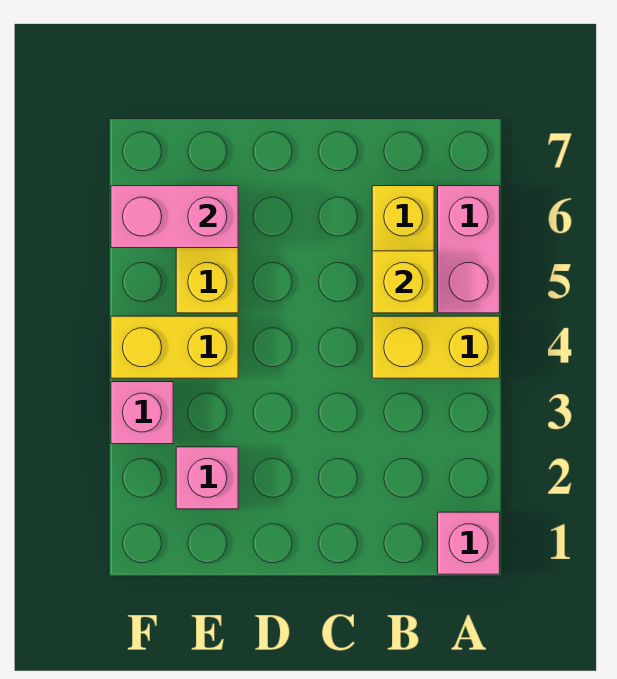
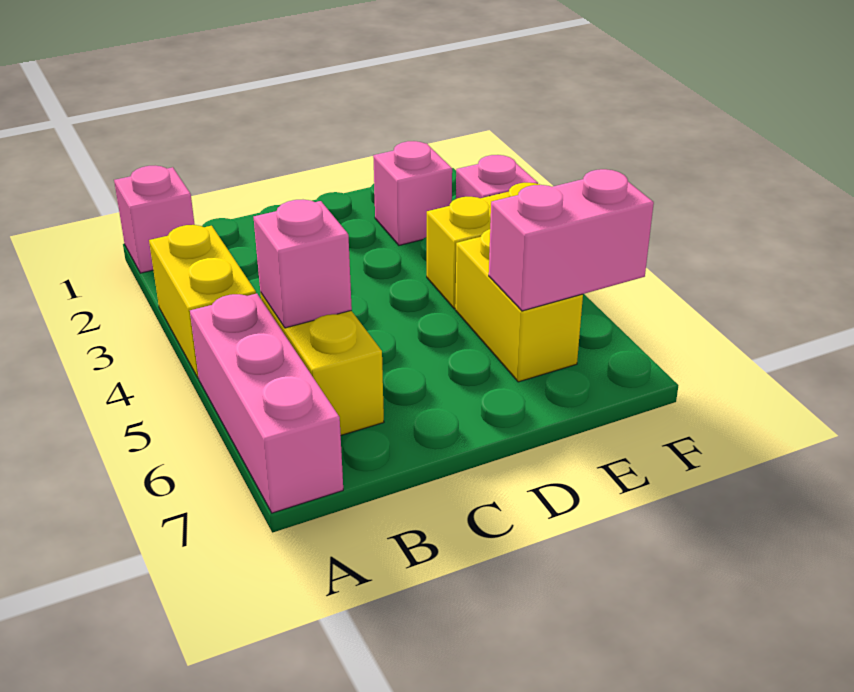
yellow 1x2 brick [372,316,500,378] -> yellow 1x2 brick turned to [149,225,256,379]
pink 1x2 brick [438,186,500,313] -> pink 1x3 brick [190,294,343,513]
yellow 1x1 brick [372,251,434,313] -> pink 1x1 brick [254,200,352,328]

